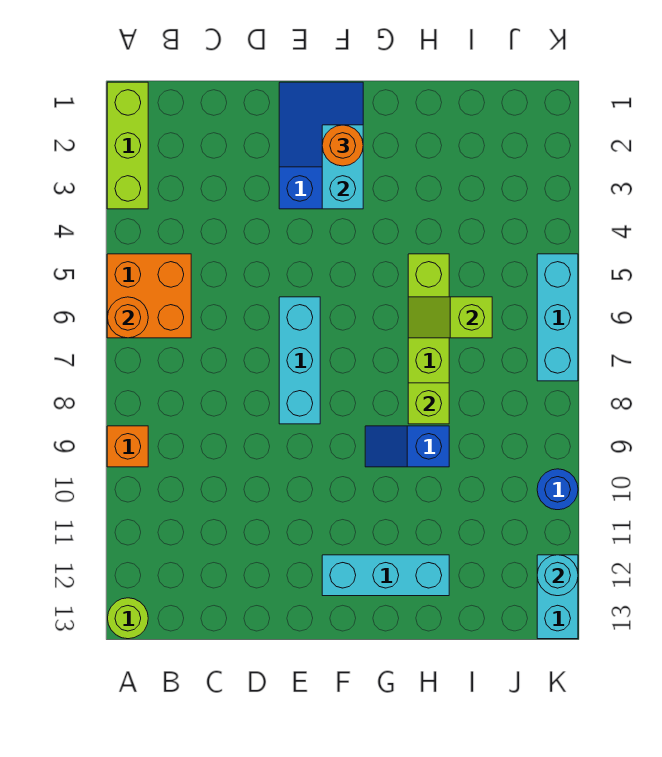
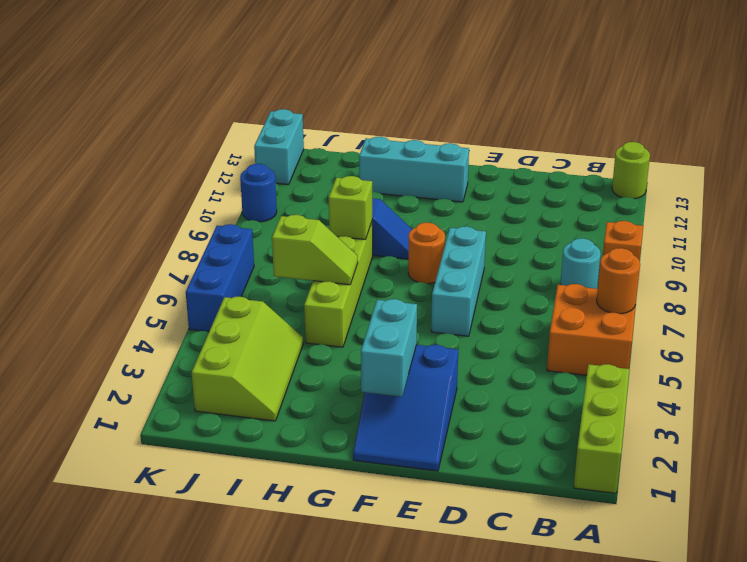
orange 1x1 round brick [322,125,363,166] -> orange 1x1 round brick moved to [408,223,445,284]
none -> lime 2x3 slope [192,297,303,421]
cyan 1x3 brick [537,254,578,381] -> blue 1x3 brick [186,224,254,332]
cyan 1x1 round brick [537,555,578,596] -> cyan 1x1 round brick moved to [560,238,601,289]

